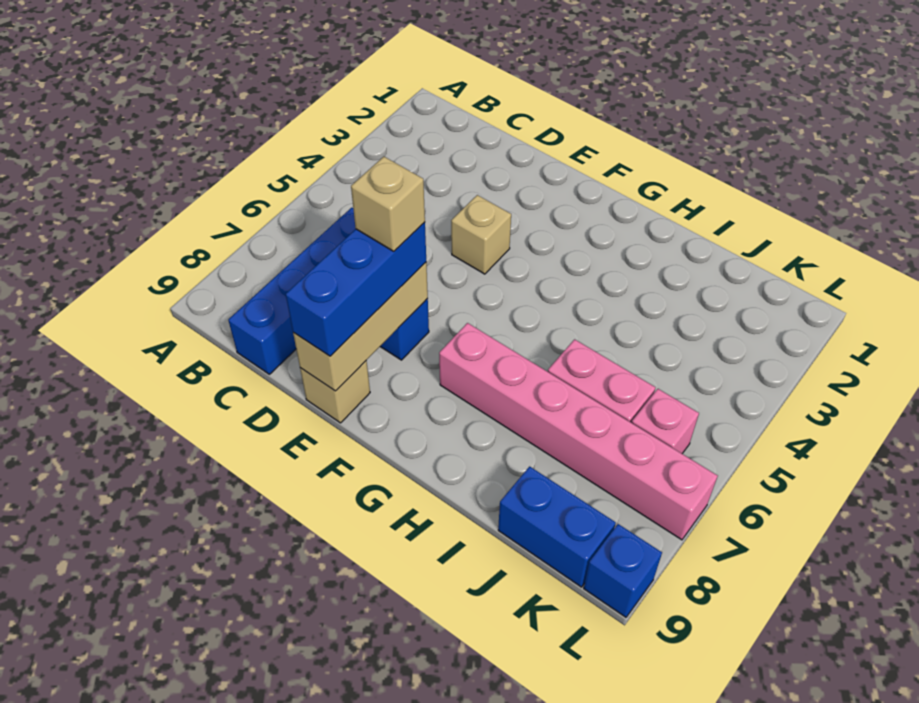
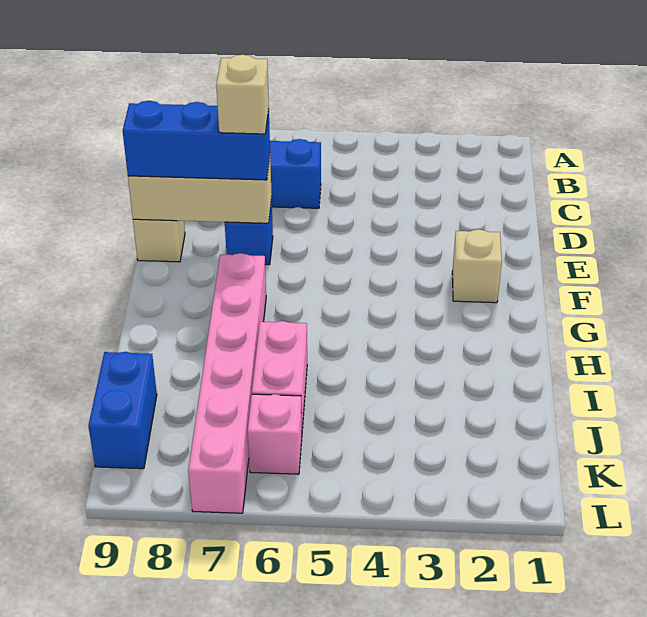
tan 1x1 brick [451,195,511,274] -> tan 1x1 brick moved to [452,229,502,303]
blue 1x1 brick [584,524,662,617] -> none

